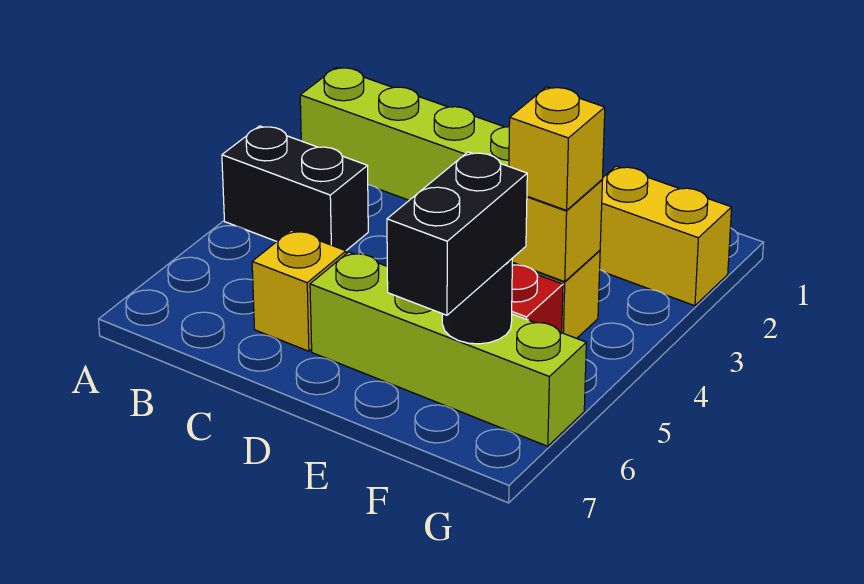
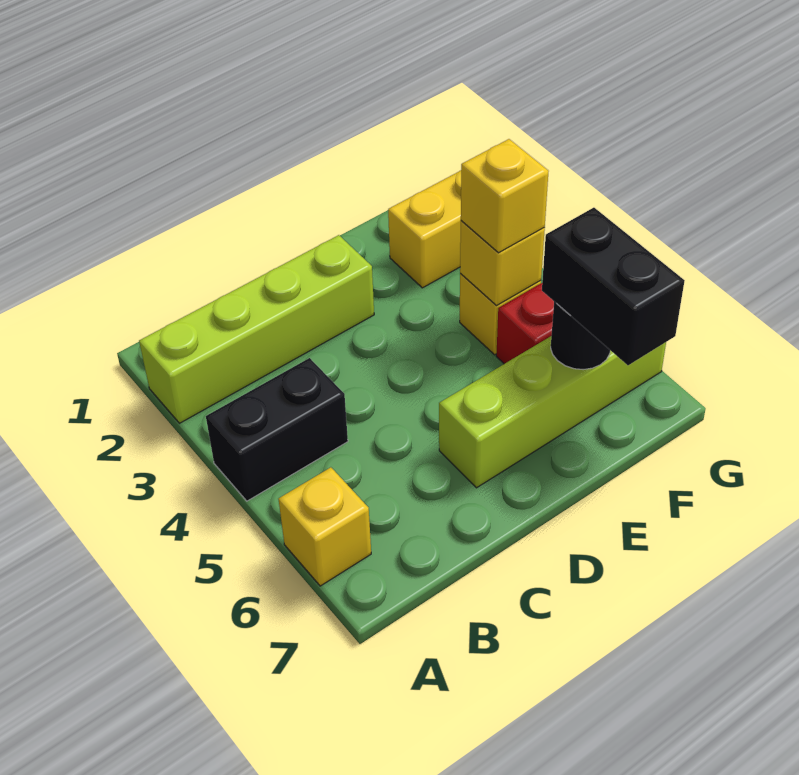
yellow 1x1 brick [252,230,346,351] -> yellow 1x1 brick moved to [279,467,371,586]

